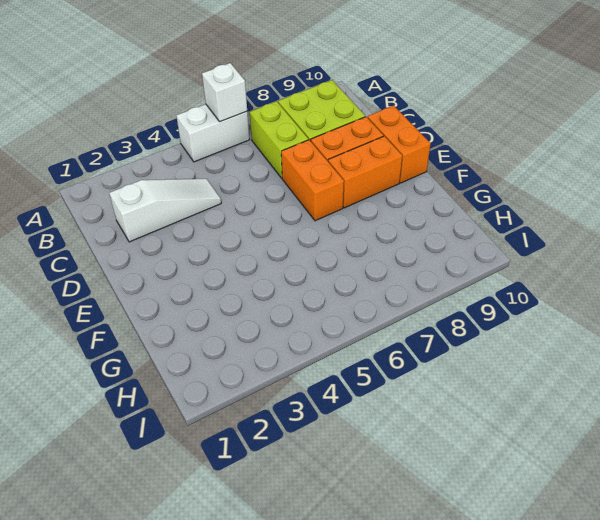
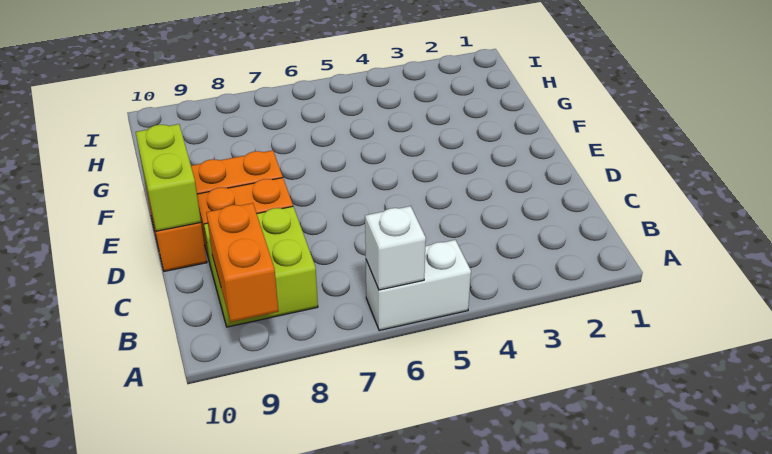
lime 1x2 brick [250,101,309,178] -> lime 1x2 brick moved to [136,124,201,231]
white 1x3 slope [109,179,221,242] -> none
orange 1x2 brick [281,140,344,221] -> orange 1x2 brick moved to [206,203,278,322]

